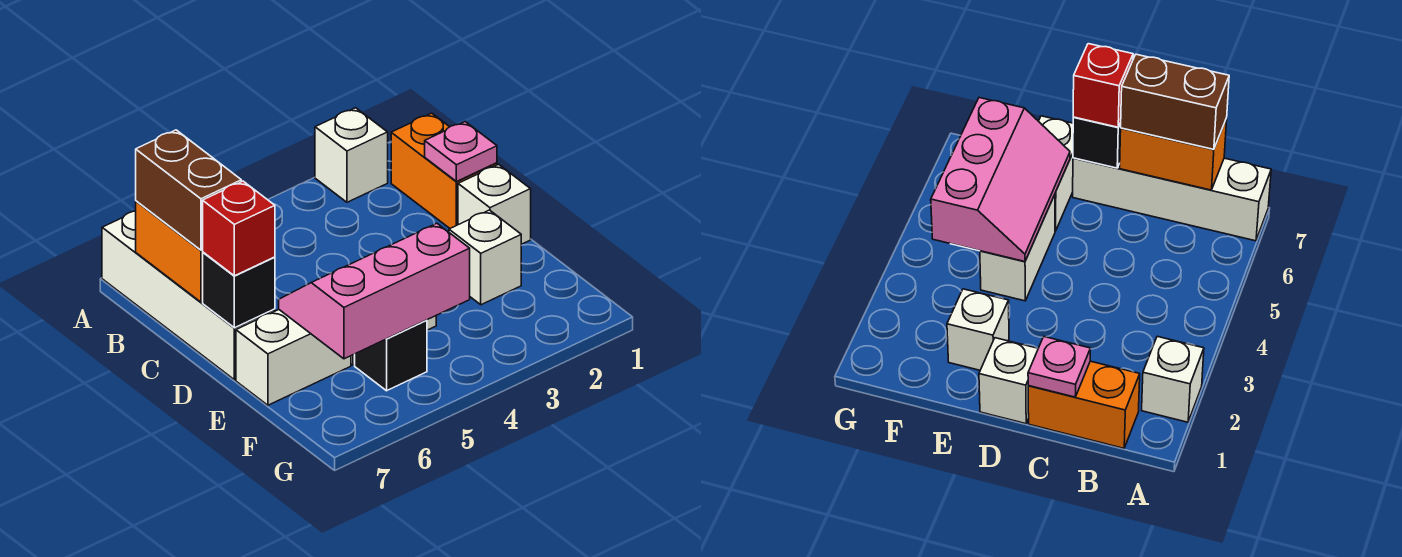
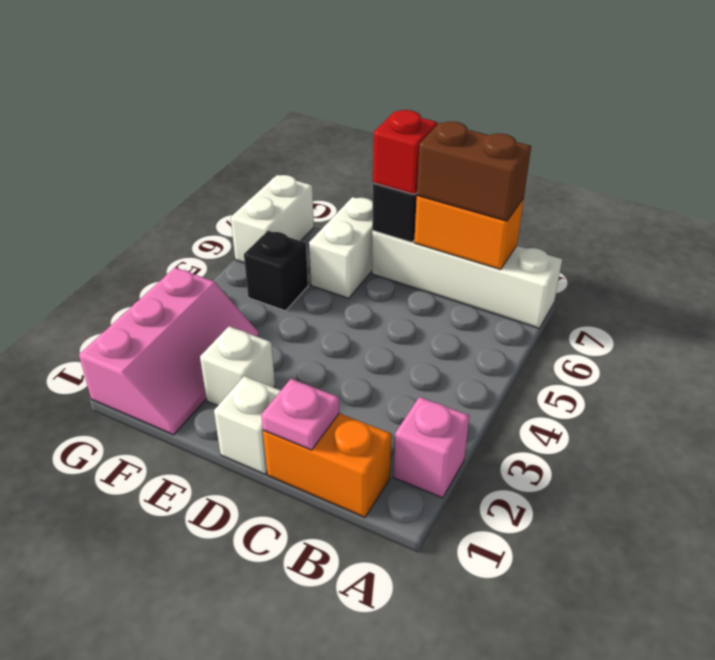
white 1x1 brick [315,108,388,202] -> pink 1x1 brick [394,397,469,498]
white 1x2 brick [980,195,1055,301] -> white 1x2 brick moved to [231,175,314,263]
pink 2x3 slope [279,223,470,359] -> pink 2x3 slope moved to [79,268,259,435]

